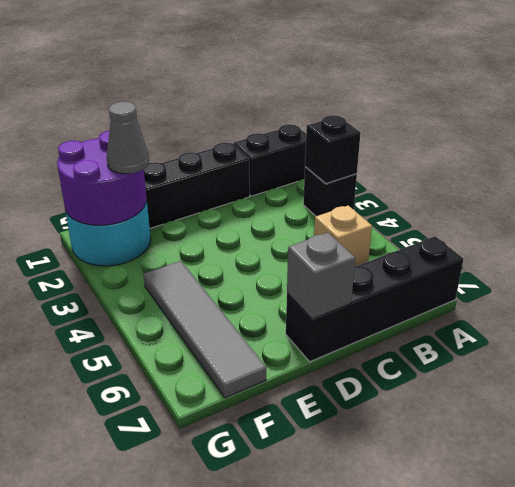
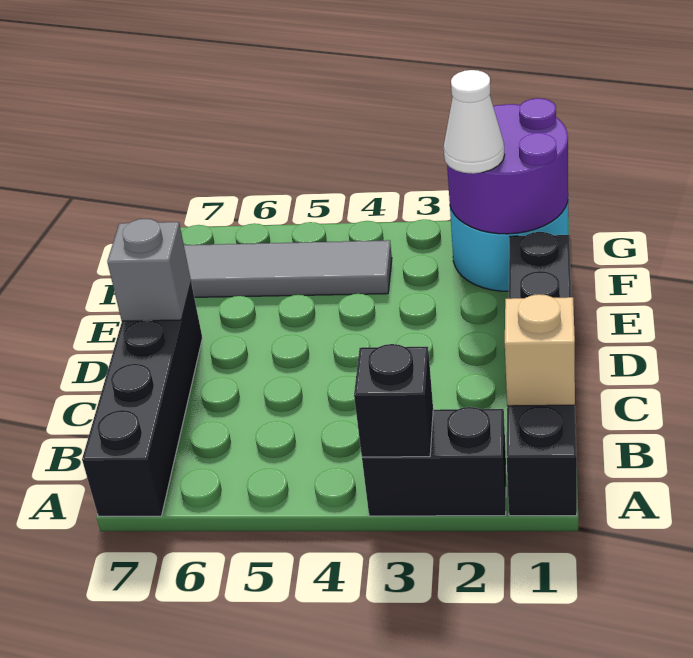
black 1x1 brick [303,167,357,216] -> black 1x2 brick [362,407,506,516]
tan 1x1 brick [314,206,372,266] -> tan 1x1 brick moved to [505,294,575,406]
grey 1x1 cone [107,102,149,174] -> white 1x1 cone [444,70,505,174]

